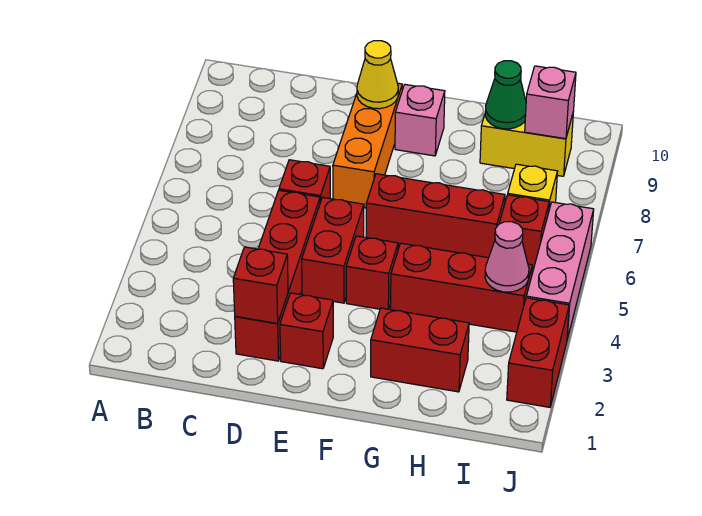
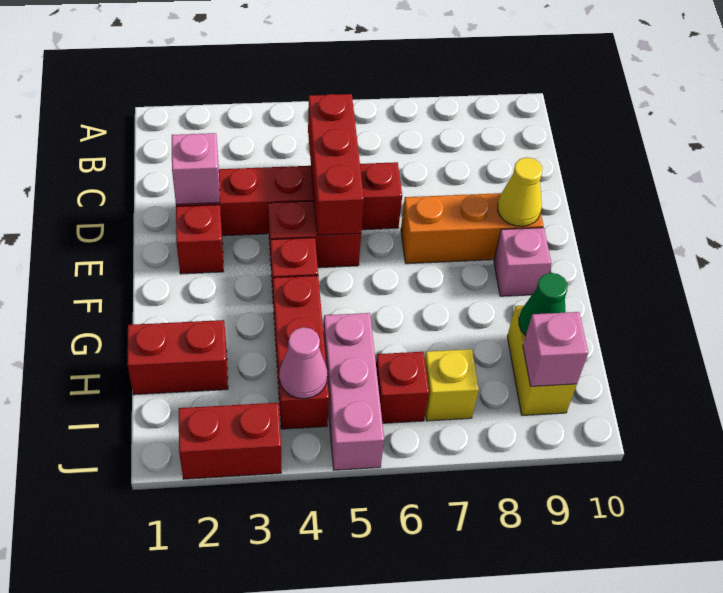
red 1x1 brick [233,247,288,324] -> pink 1x1 brick [172,133,220,204]
red 1x3 brick [366,174,505,258] -> red 1x3 brick moved to [308,94,364,235]
red 1x2 brick [371,308,469,392] -> red 1x2 brick turned to [127,320,228,395]
pink 1x3 brick [526,202,594,339] -> pink 1x3 brick turned to [323,313,384,470]

